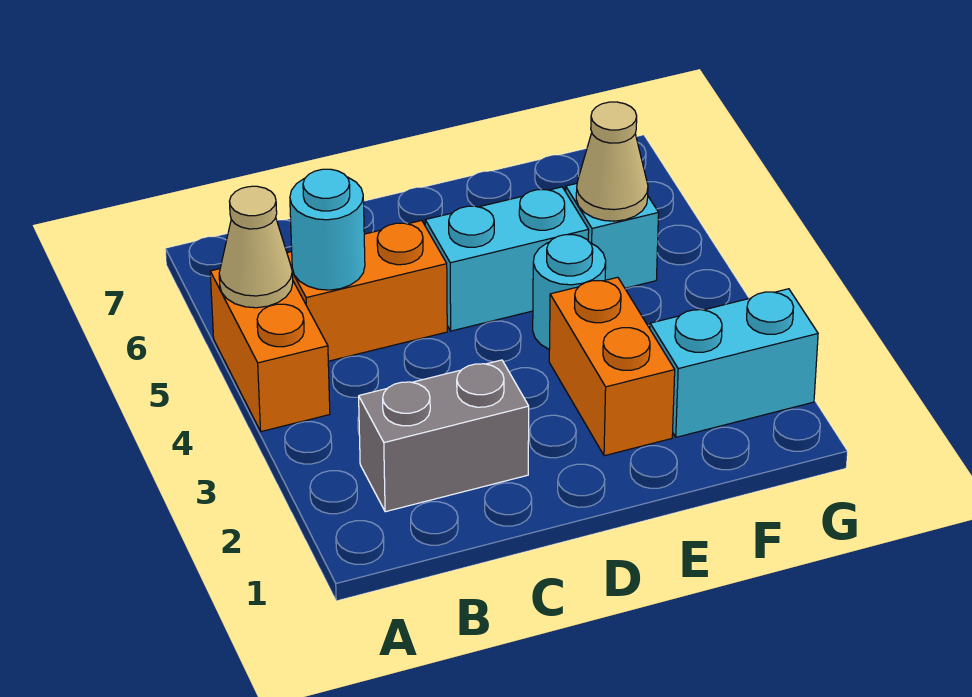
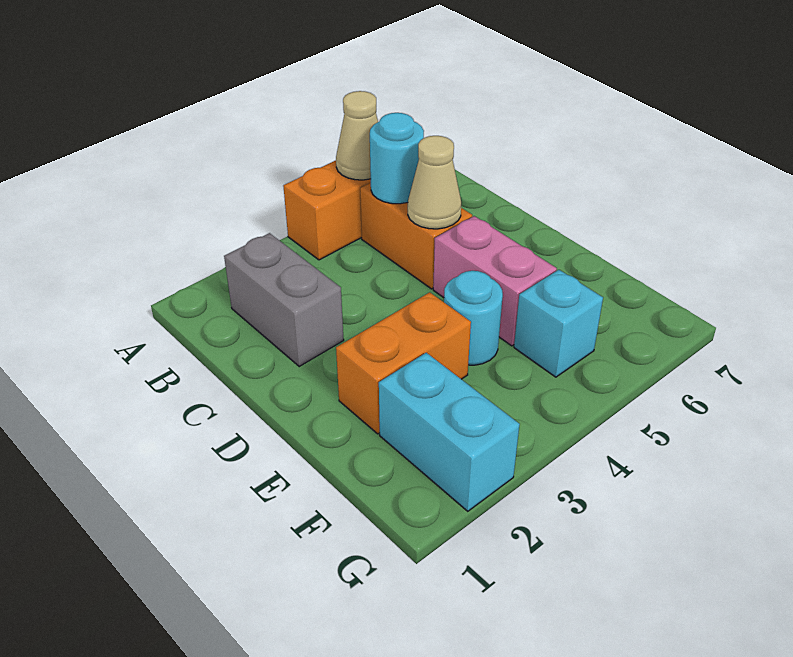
cyan 1x2 brick [425,187,589,331] -> pink 1x2 brick [433,216,557,346]
tan 1x1 cone [576,102,648,221] -> tan 1x1 cone moved to [408,136,461,229]

